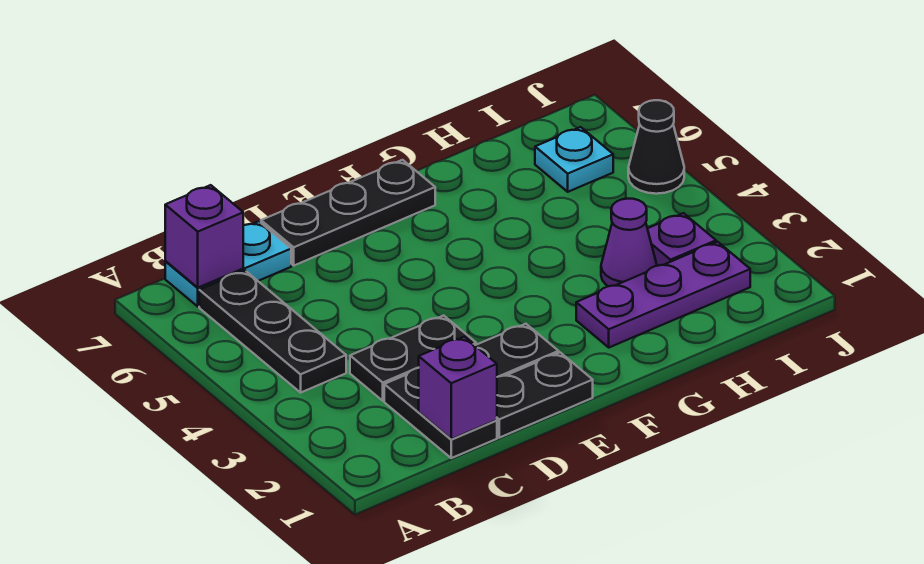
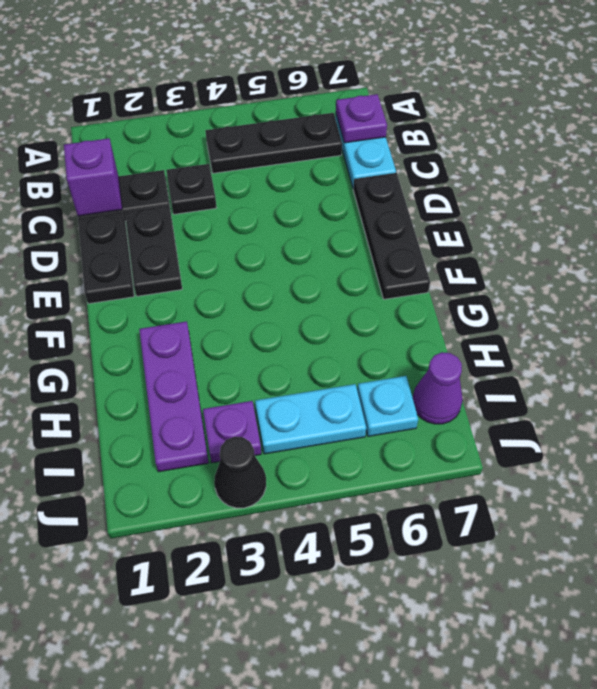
purple 1x1 brick [165,185,243,288] -> purple 1x1 plate [336,94,387,143]
black 1x2 plate [350,316,476,401] -> black 1x1 plate [166,164,217,214]
purple 1x1 cone [601,199,657,286] -> purple 1x1 cone moved to [413,352,463,424]
none -> cyan 1x2 plate [255,384,366,454]
black 1x1 cone [628,100,684,194] -> black 1x1 cone moved to [214,437,266,508]

